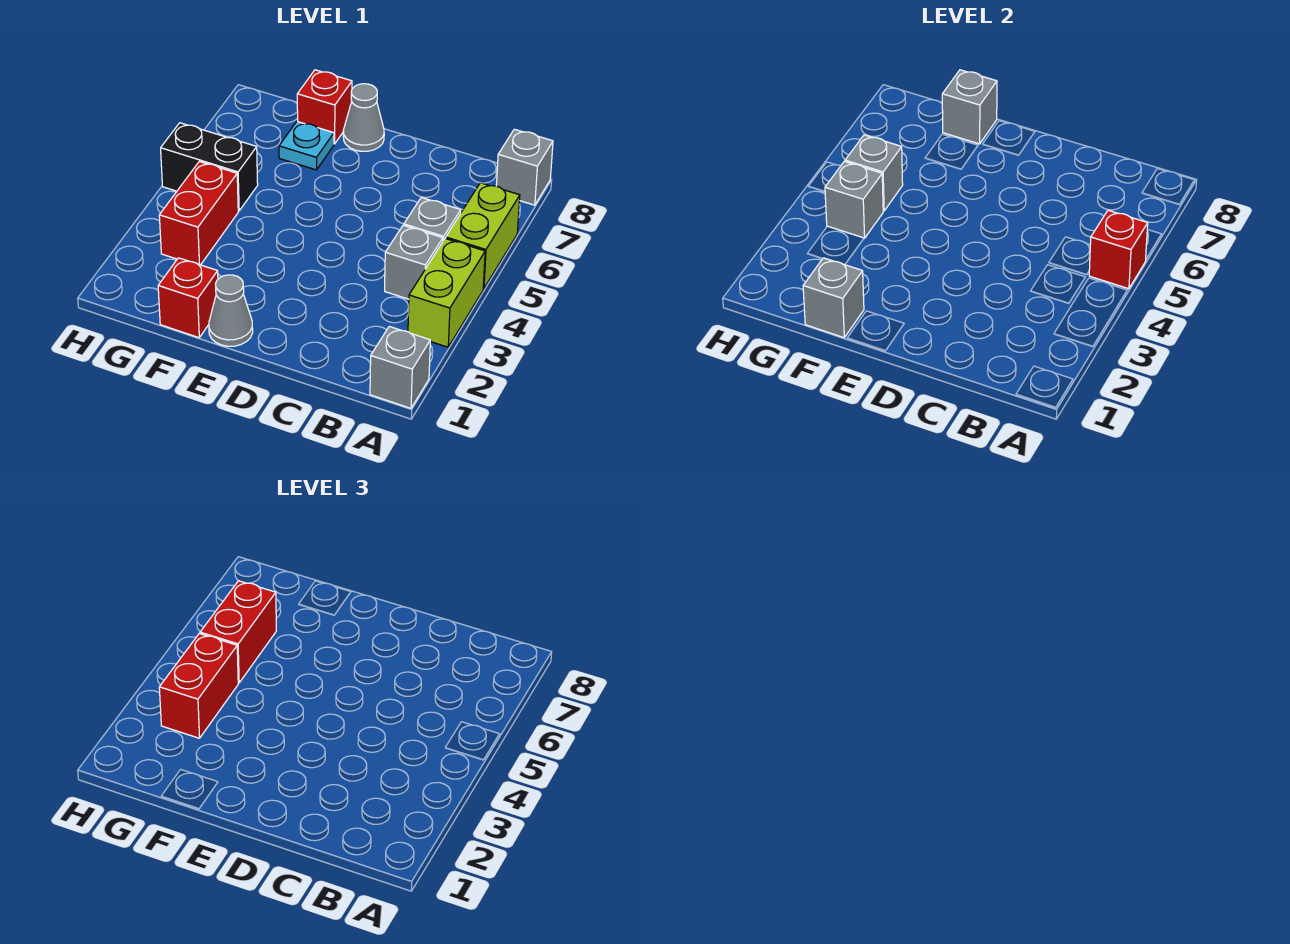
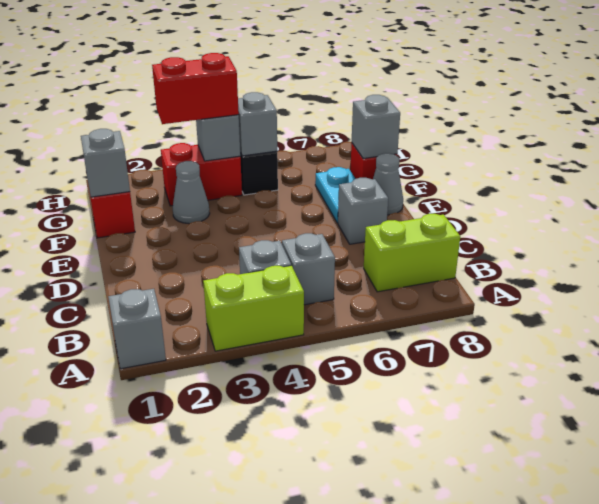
lime 1x2 brick [446,183,520,289] -> lime 1x2 brick moved to [364,214,460,292]
red 1x1 brick [1089,210,1148,289] -> none
grey 1x1 brick [496,129,553,205] -> grey 1x1 brick moved to [338,178,388,244]
grey 1x1 cone [209,275,253,346] -> grey 1x1 cone moved to [173,161,210,224]
cyan 1x1 plate [279,121,334,170] -> cyan 1x2 plate [315,167,355,223]
red 1x2 brick [200,581,276,683] -> none

